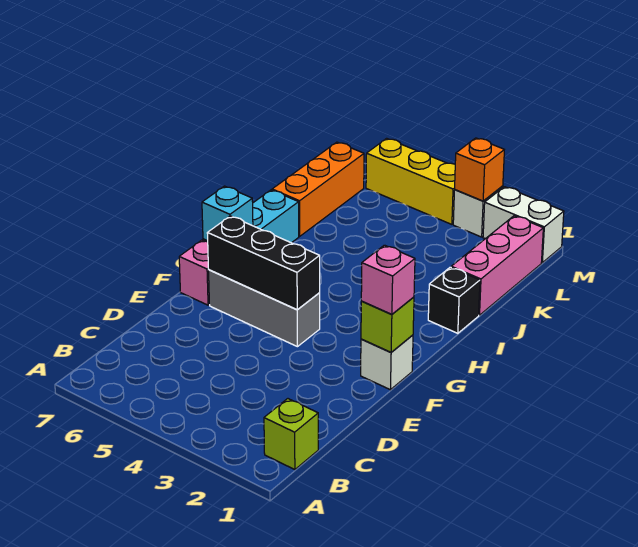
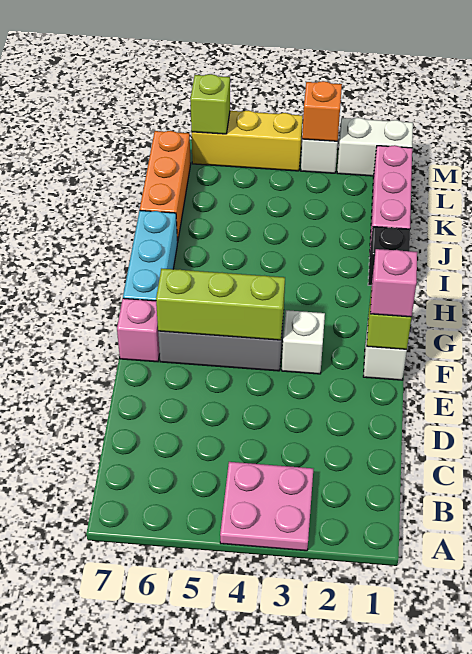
none -> pink 2x2 plate [220,462,313,551]
lime 1x1 brick [264,399,318,470] -> lime 1x1 brick moved to [190,74,230,134]
none -> white 1x1 brick [282,310,325,374]
black 1x3 brick [207,216,320,310] -> lime 1x3 brick [156,269,285,340]
cyan 1x1 brick [202,186,253,241] -> none

